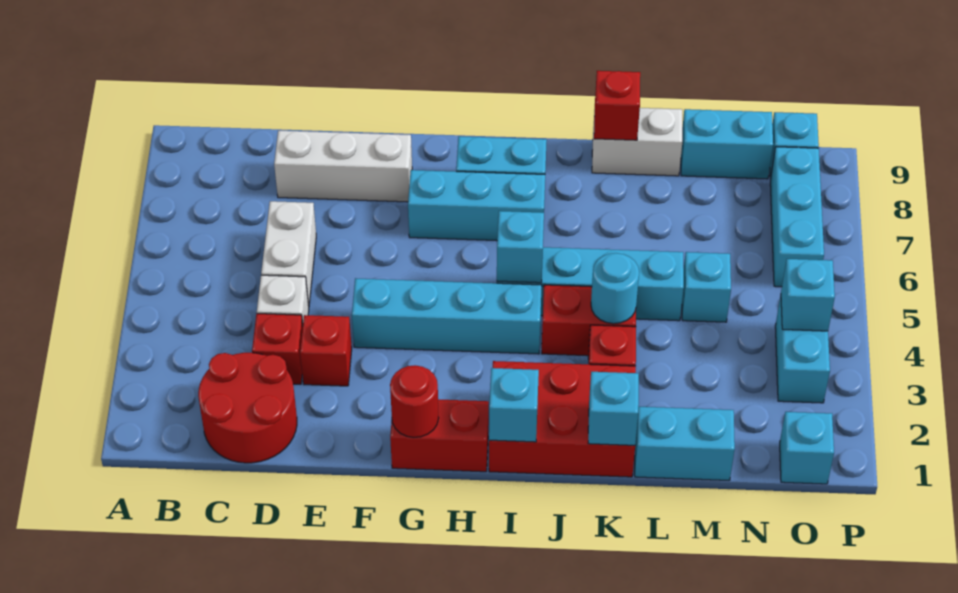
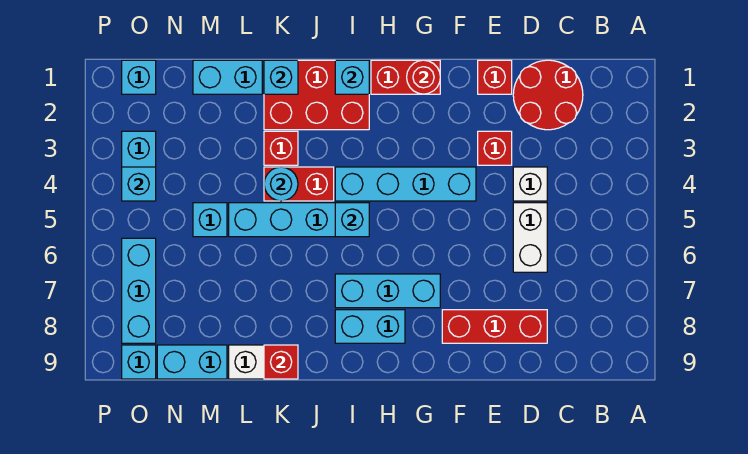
red 1x1 brick [252,314,303,384] -> red 1x1 brick moved to [478,60,512,94]
white 1x3 brick [274,131,412,202] -> red 1x3 brick [442,310,547,343]

